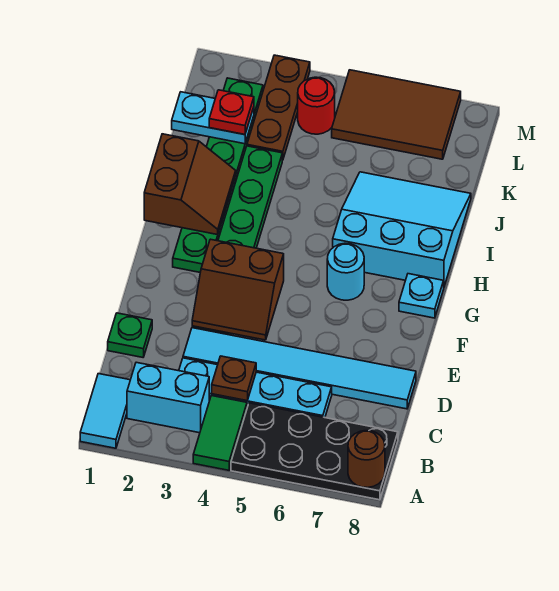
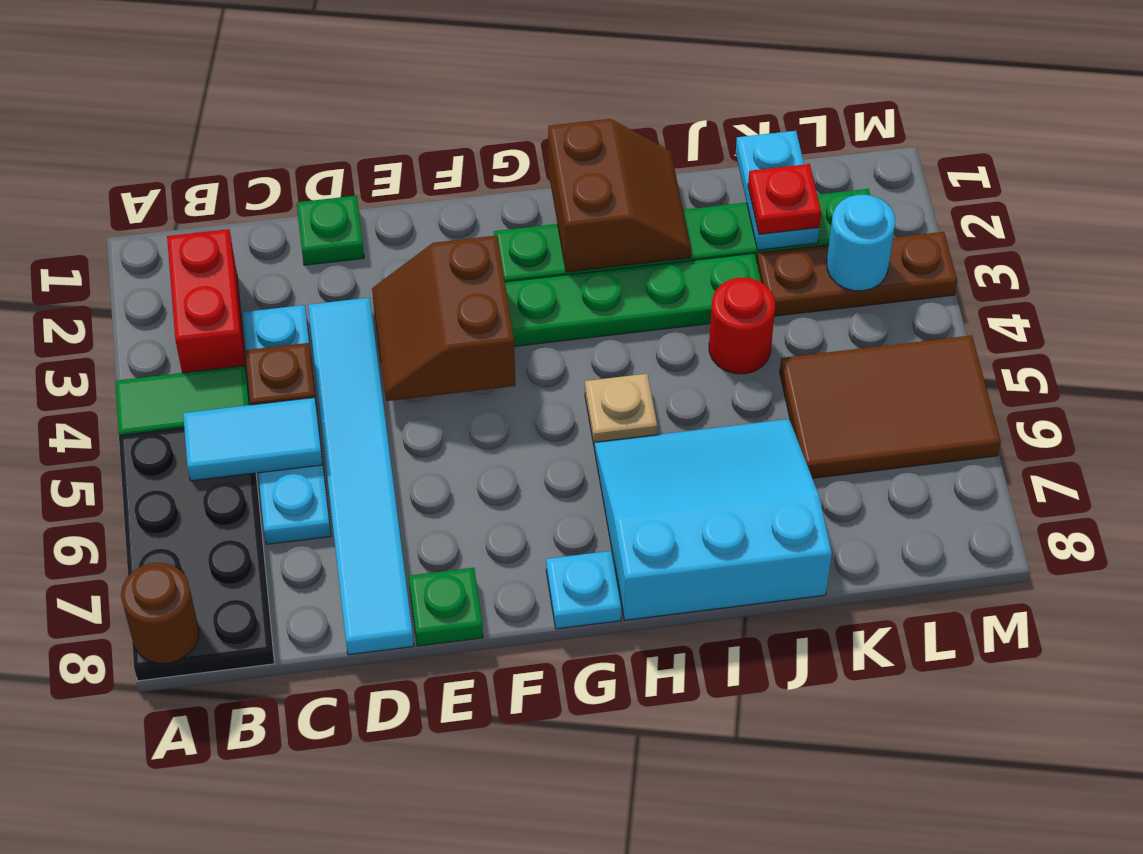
cyan 1x2 tile [80,374,130,448] -> cyan 1x2 tile moved to [183,398,323,481]
cyan 1x2 brick [127,362,209,433] -> red 1x2 brick [167,229,247,376]
none -> green 1x1 plate [409,568,483,646]
cyan 1x1 round brick [327,243,364,300] -> cyan 1x1 round brick moved to [827,195,895,291]
brown 2x2 slope [144,134,236,235] -> brown 2x2 slope turned to [548,119,691,272]
none -> tan 1x1 plate [585,374,657,447]
cyan 3x3 slope [333,172,471,286] -> cyan 3x3 slope turned to [594,419,832,620]
red 1x1 round brick [298,77,335,134] -> red 1x1 round brick moved to [709,278,775,374]
brown 2x3 tile [332,70,461,159] -> brown 2x3 tile turned to [780,335,1001,478]

